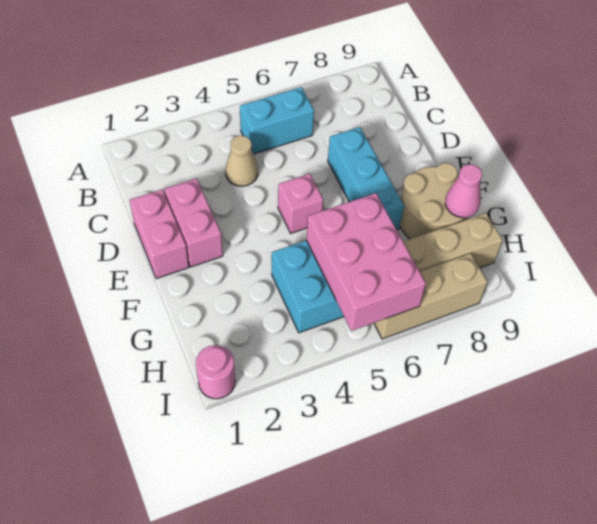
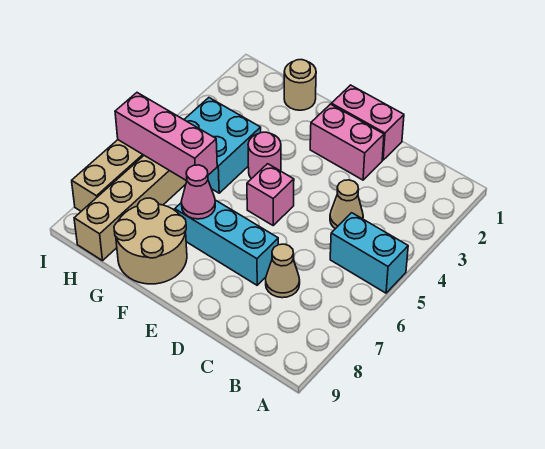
cyan 1x2 brick [240,87,314,154] -> cyan 1x2 brick turned to [330,213,408,293]
none -> tan 1x1 cone [266,244,300,298]
none -> tan 1x1 round brick [284,60,316,110]
pink 2x3 brick [306,193,426,331] -> pink 1x3 brick [115,93,217,181]
pink 1x1 cone [445,164,482,218] -> pink 1x1 cone moved to [181,165,215,219]
pink 1x1 round brick [196,345,235,399] -> pink 1x1 round brick moved to [248,132,281,179]

